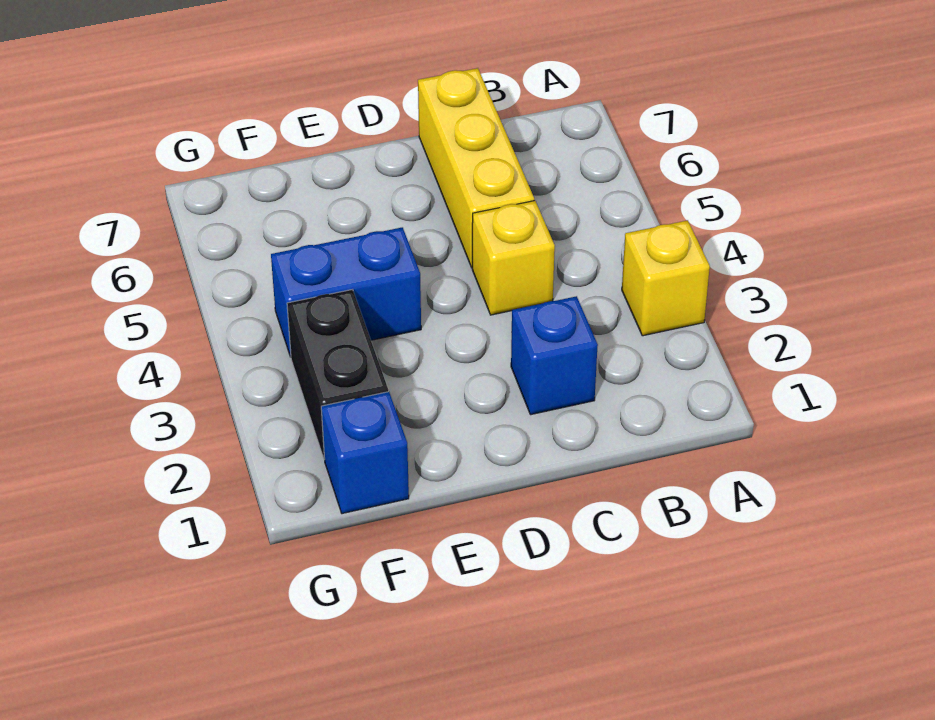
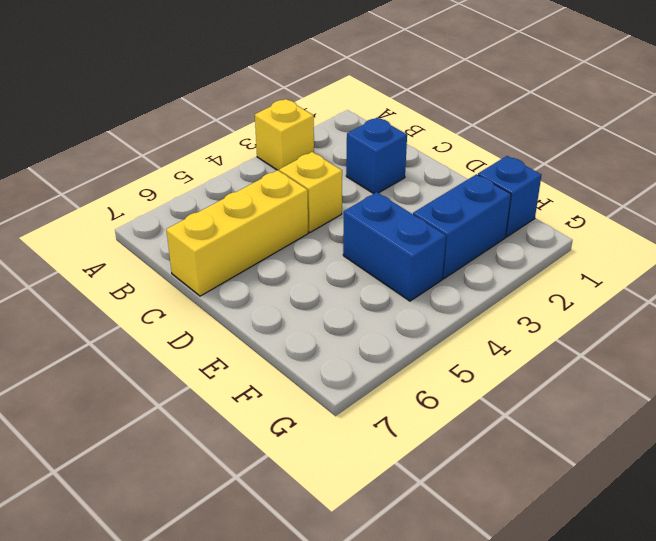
black 1x2 brick [287,290,388,460] -> blue 1x2 brick [413,174,511,279]

